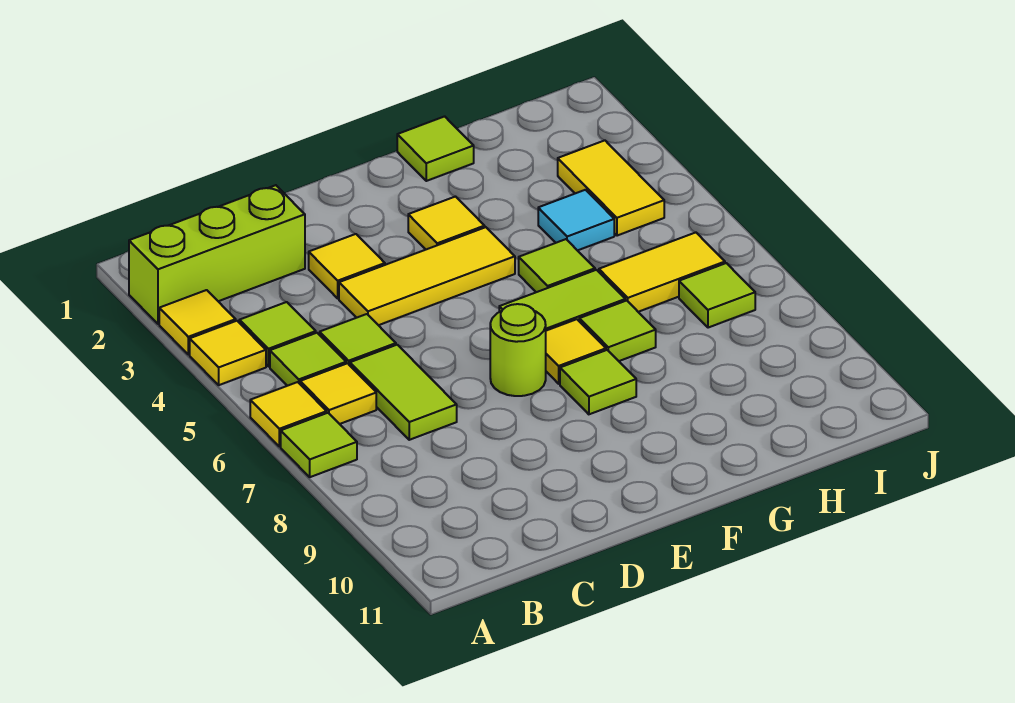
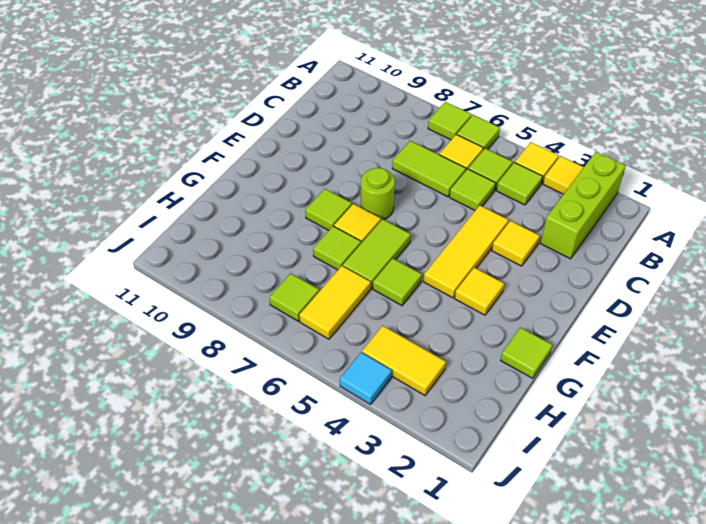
yellow 1x1 tile [250,382,327,447] -> lime 1x1 tile [457,115,500,150]
cyan 1x1 tile [538,190,614,251] -> cyan 1x1 tile moved to [340,352,392,404]

